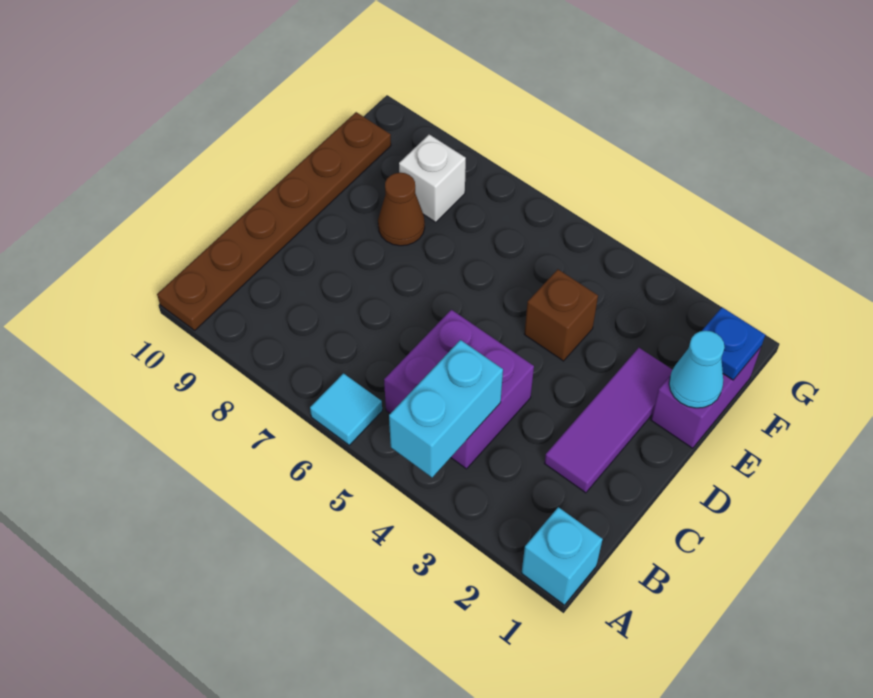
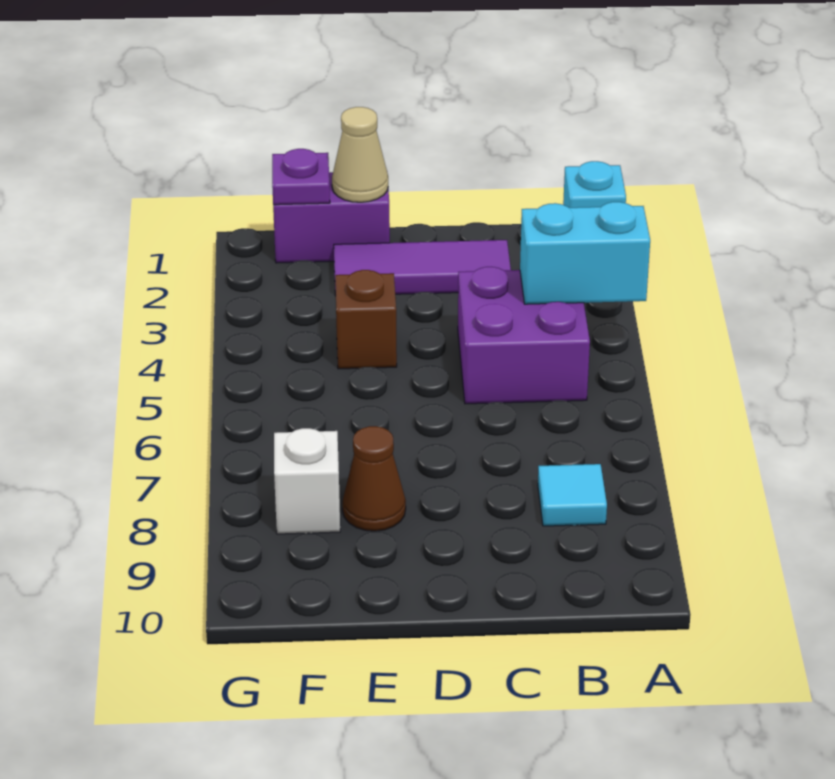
cyan 1x1 tile [310,373,382,445] -> cyan 1x1 tile moved to [538,464,607,526]
brown 1x6 plate [157,112,391,330] -> none
cyan 1x1 cone [669,331,725,408] -> tan 1x1 cone [332,107,388,202]
blue 1x1 plate [702,307,765,380] -> purple 1x1 plate [272,149,330,205]

